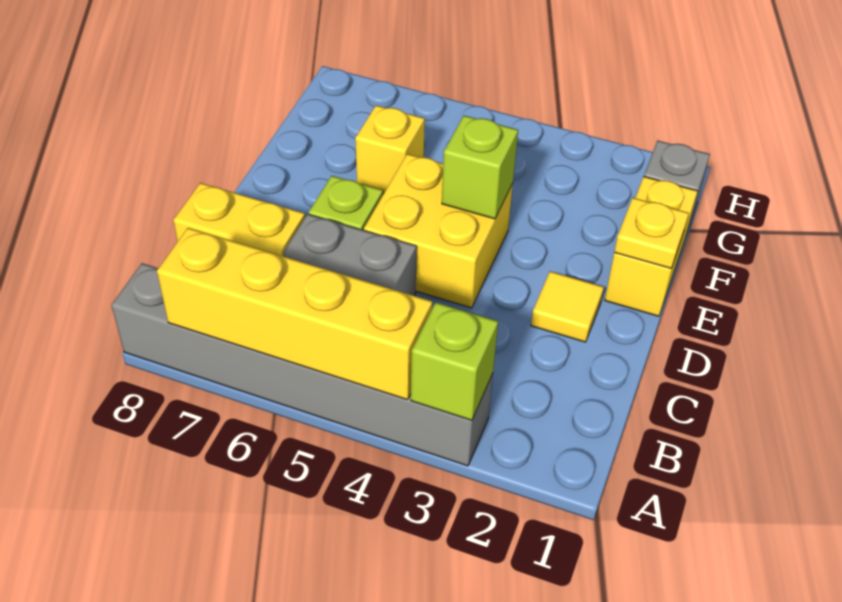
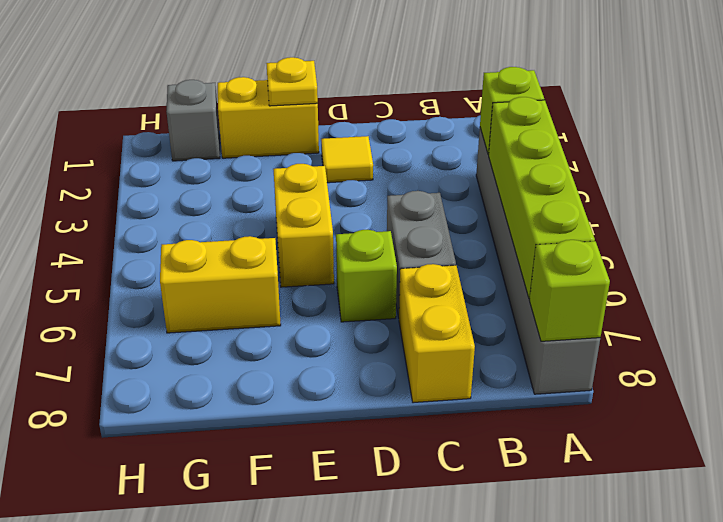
yellow 1x4 brick [157,228,432,400] -> lime 1x4 brick [489,97,595,299]
yellow 2x2 brick [364,154,513,308] -> yellow 1x2 brick [273,164,334,287]
lime 1x1 brick [442,116,518,219] -> lime 1x1 brick moved to [529,240,610,341]
yellow 1x1 brick [355,105,425,194] -> yellow 1x2 brick [160,236,281,333]

